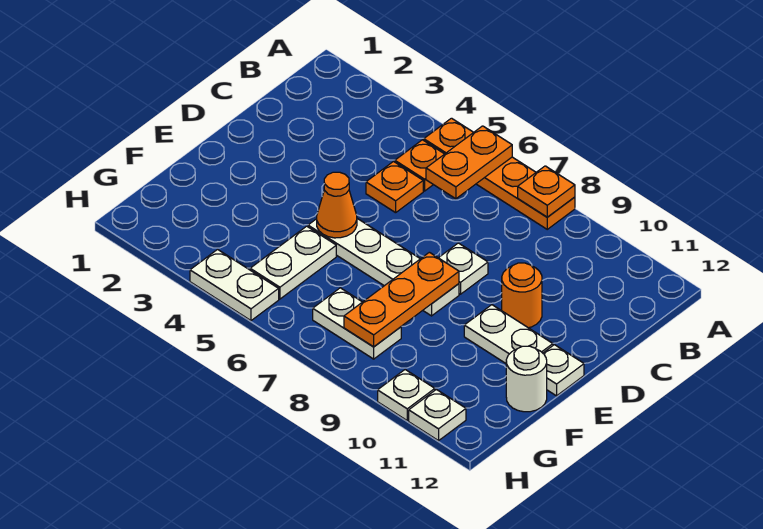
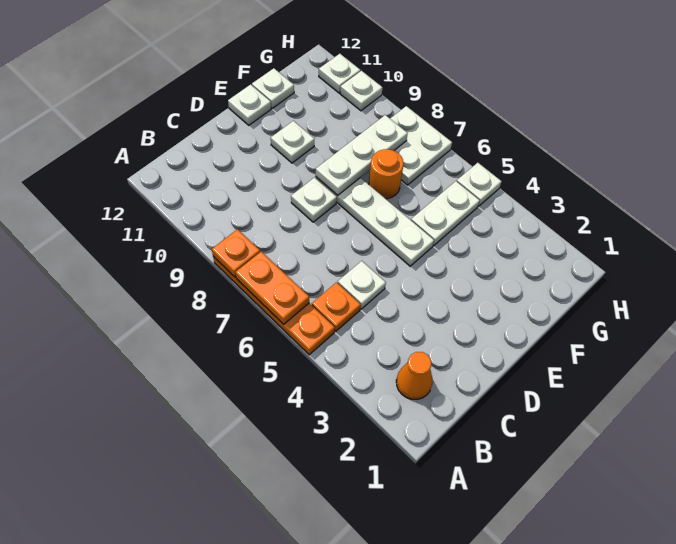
orange 1x2 plate [426,126,512,199] -> orange 1x2 plate turned to [235,252,309,324]
orange 1x1 plate [366,162,423,213] -> white 1x1 plate [338,261,386,309]
orange 1x1 round brick [502,263,542,328] -> orange 1x1 round brick moved to [369,149,403,199]
orange 1x1 cone [317,172,357,238] -> orange 1x1 cone moved to [396,352,433,399]
orange 1x3 plate [344,252,459,347] -> white 1x3 plate [316,115,408,195]
white 1x2 plate [464,305,553,363] -> white 1x1 plate [271,121,314,163]
white 1x1 round brick [506,346,547,412] -> white 1x1 plate [252,68,294,108]
white 1x2 plate [313,288,401,359] -> white 2x2 plate [390,106,452,185]
white 1x2 plate [190,250,279,321] -> white 1x1 plate [457,163,501,206]

